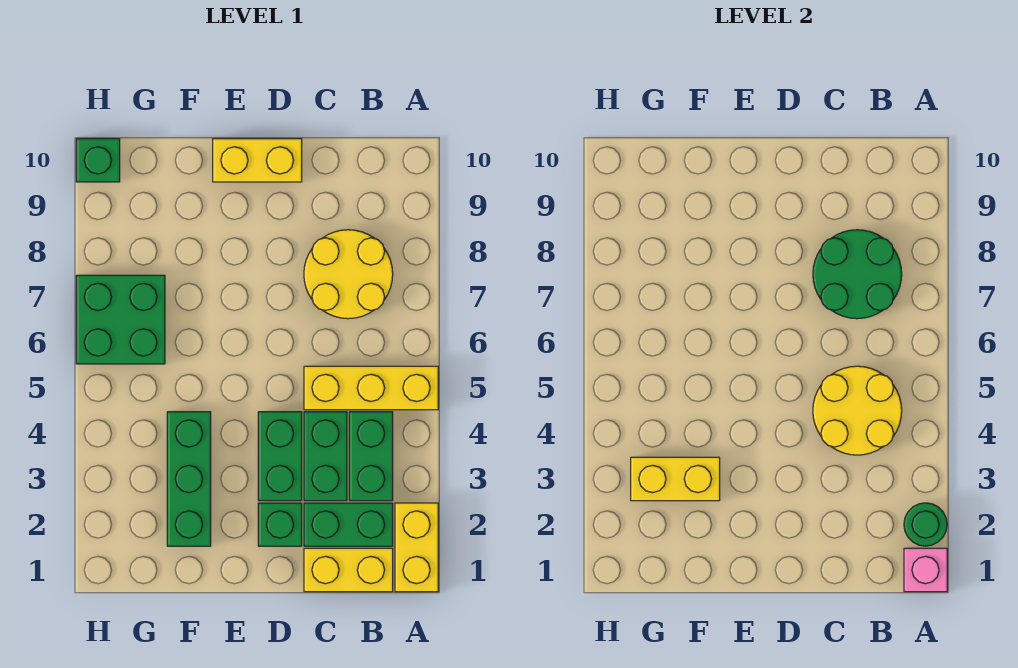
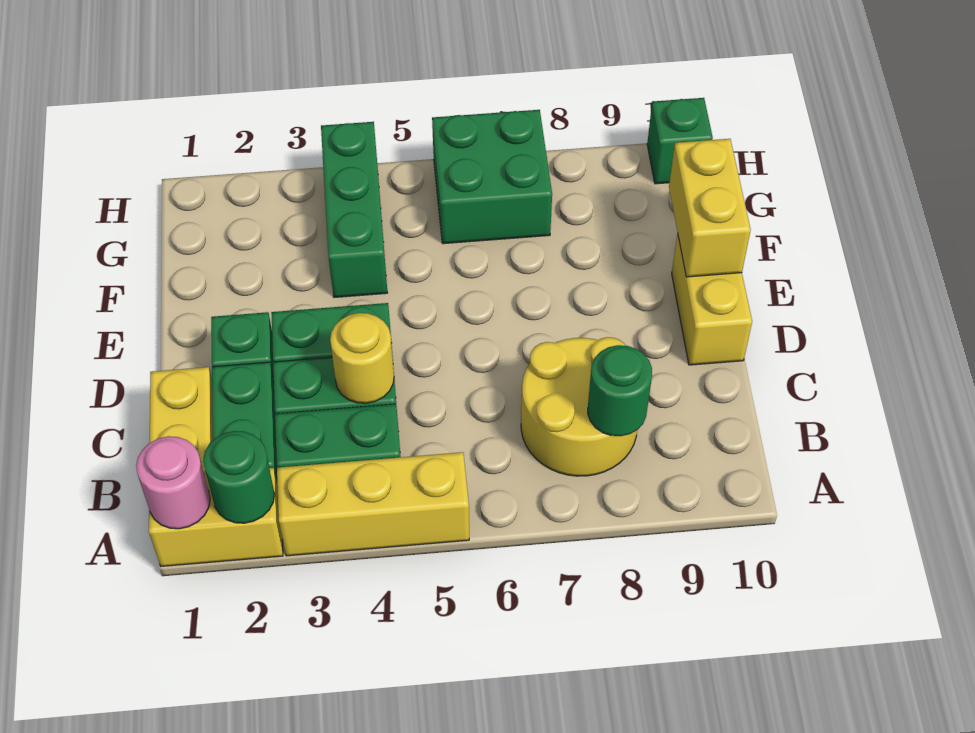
pink 1x1 brick [904,548,947,592] -> pink 1x1 round brick [136,436,210,529]
yellow 1x3 brick [304,366,438,410] -> yellow 1x3 brick turned to [277,452,469,556]
yellow 2x2 round brick [813,366,902,455] -> yellow 1x1 round brick [330,313,394,403]
green 2x2 round brick [813,230,902,319] -> green 1x1 round brick [588,345,652,436]
green 1x3 brick [167,412,211,546] -> green 1x3 brick turned to [321,122,388,297]
yellow 1x2 brick [631,457,720,501] -> yellow 1x2 brick moved to [669,139,751,277]

